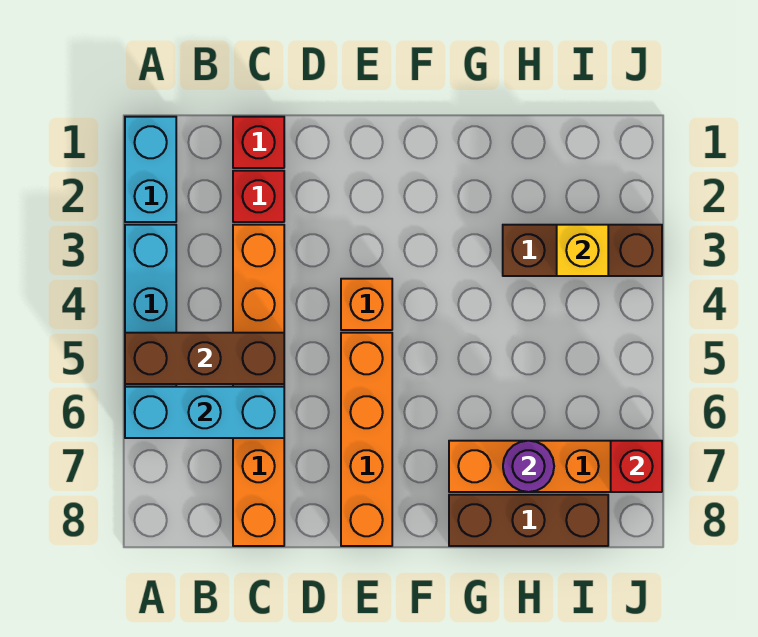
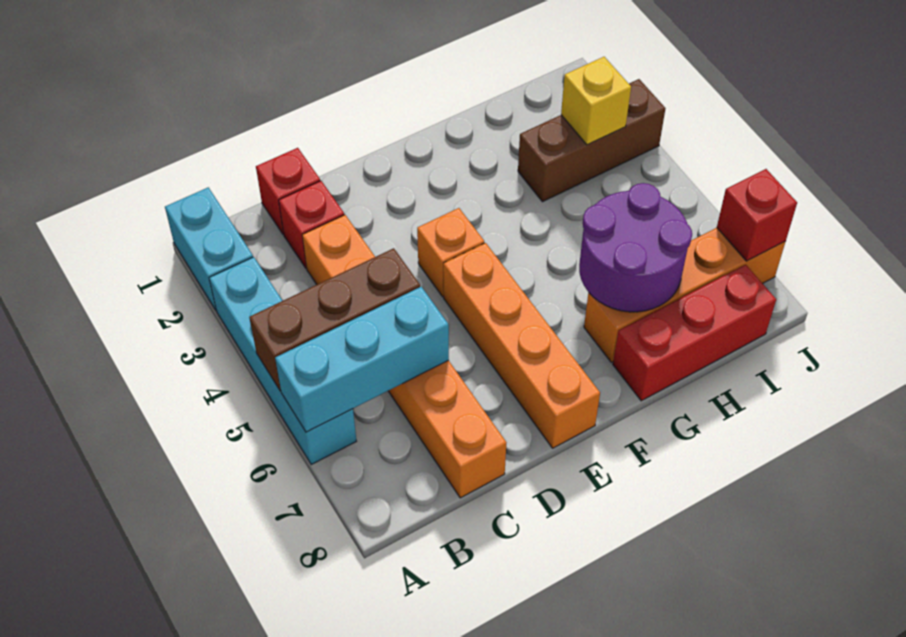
brown 1x3 brick [449,495,608,546] -> red 1x3 brick [613,265,776,401]
purple 1x1 round brick [503,441,554,492] -> purple 2x2 round brick [579,183,692,312]

